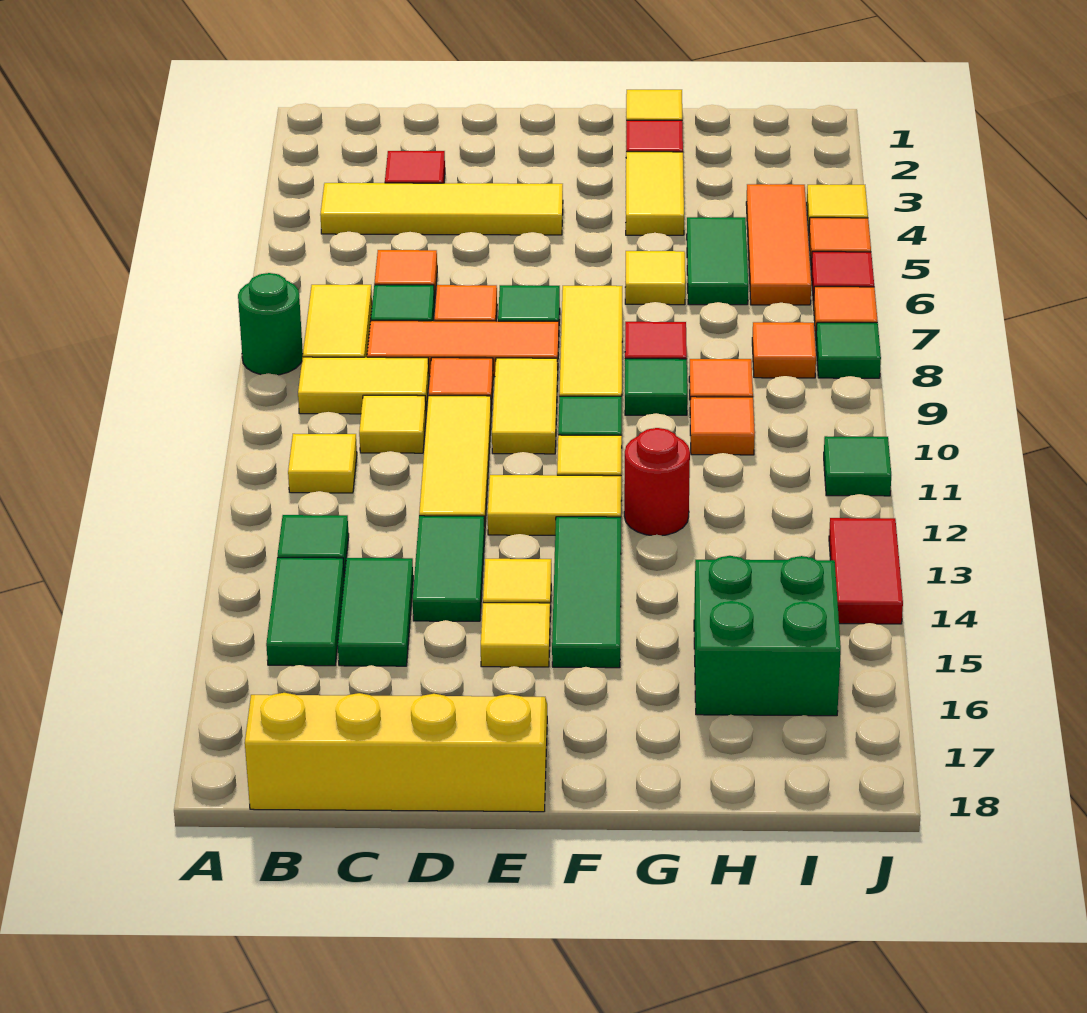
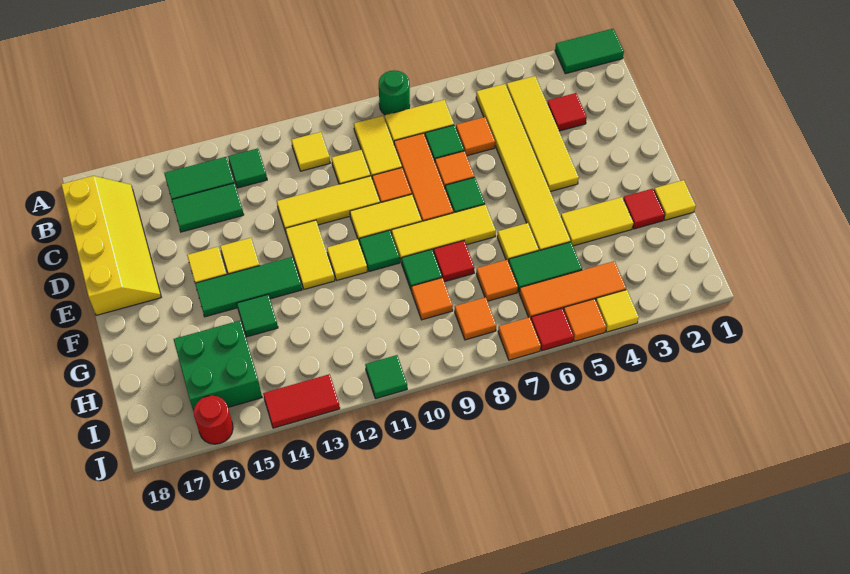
none -> yellow 1x6 tile [476,84,570,251]
green 1x2 tile [413,516,485,621] -> green 1x2 tile moved to [555,29,624,74]
red 1x1 round brick [624,428,690,536] -> red 1x1 round brick moved to [194,396,233,444]
orange 1x1 tile [690,397,755,455] -> orange 1x1 tile moved to [476,260,518,301]
green 1x1 tile [816,323,881,378] -> green 1x1 tile moved to [237,295,278,337]

